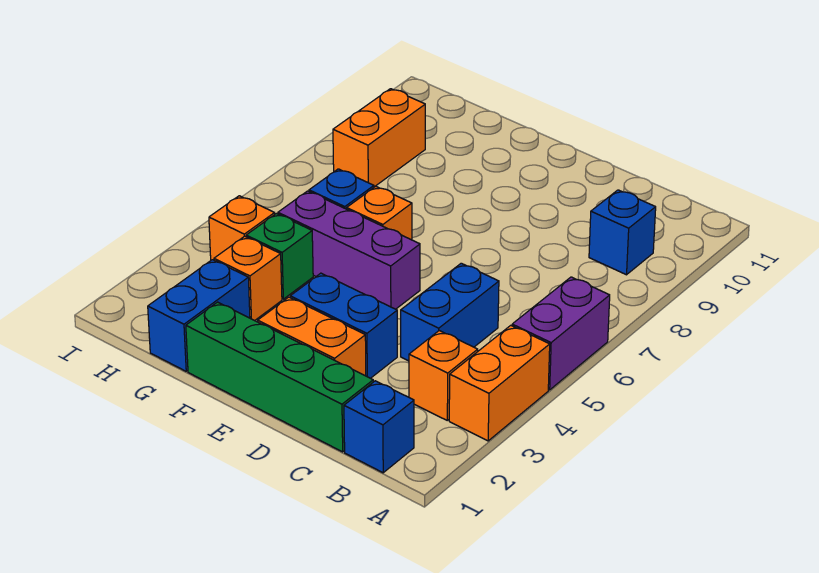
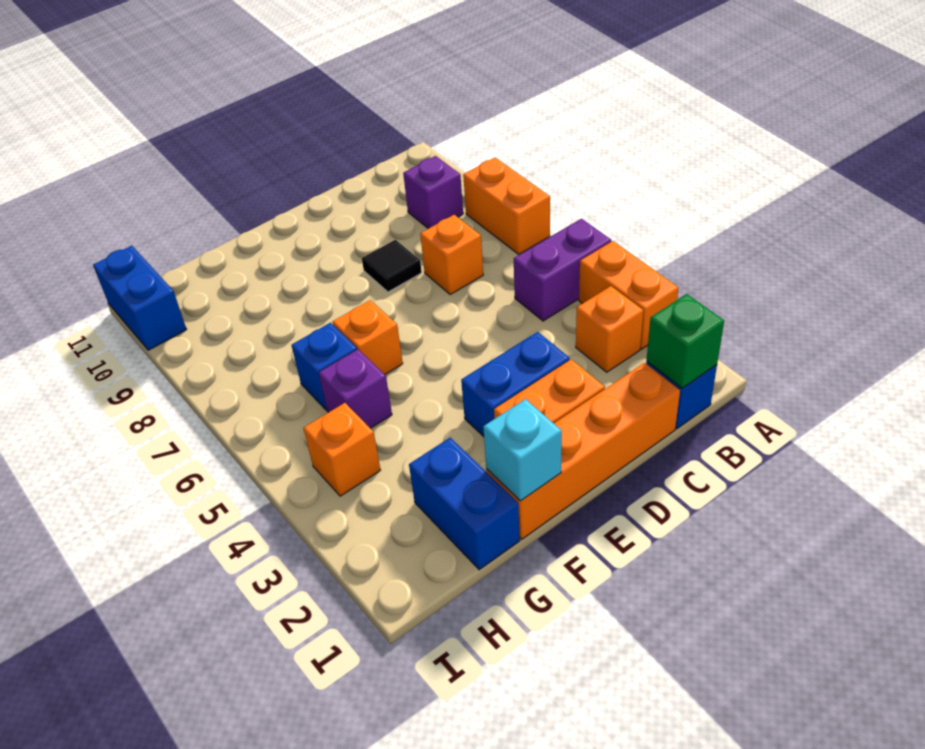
purple 1x2 brick [512,277,610,390] -> purple 1x2 brick turned to [514,219,611,321]
blue 1x1 brick [589,190,656,275] -> purple 1x1 brick [403,156,463,229]
green 1x4 brick [186,302,373,452] -> orange 1x4 brick [486,363,680,539]
blue 1x2 brick [401,263,499,361] -> blue 1x2 brick moved to [93,246,187,350]
none -> black 1x1 tile [362,240,422,292]
purple 1x3 brick [278,191,420,309] -> purple 1x1 brick [319,349,392,428]
none -> cyan 1x1 brick [483,399,562,501]
orange 1x1 brick [214,236,282,321] -> orange 1x1 brick moved to [420,215,483,295]
green 1x1 brick [246,214,313,299] -> green 1x1 brick moved to [646,294,724,388]
orange 1x2 brick [333,89,425,187] -> orange 1x2 brick moved to [463,158,550,254]

